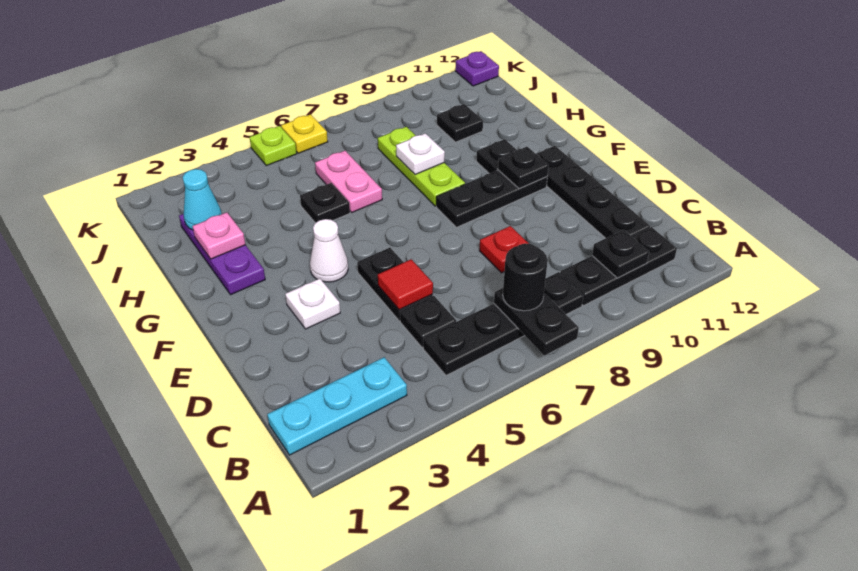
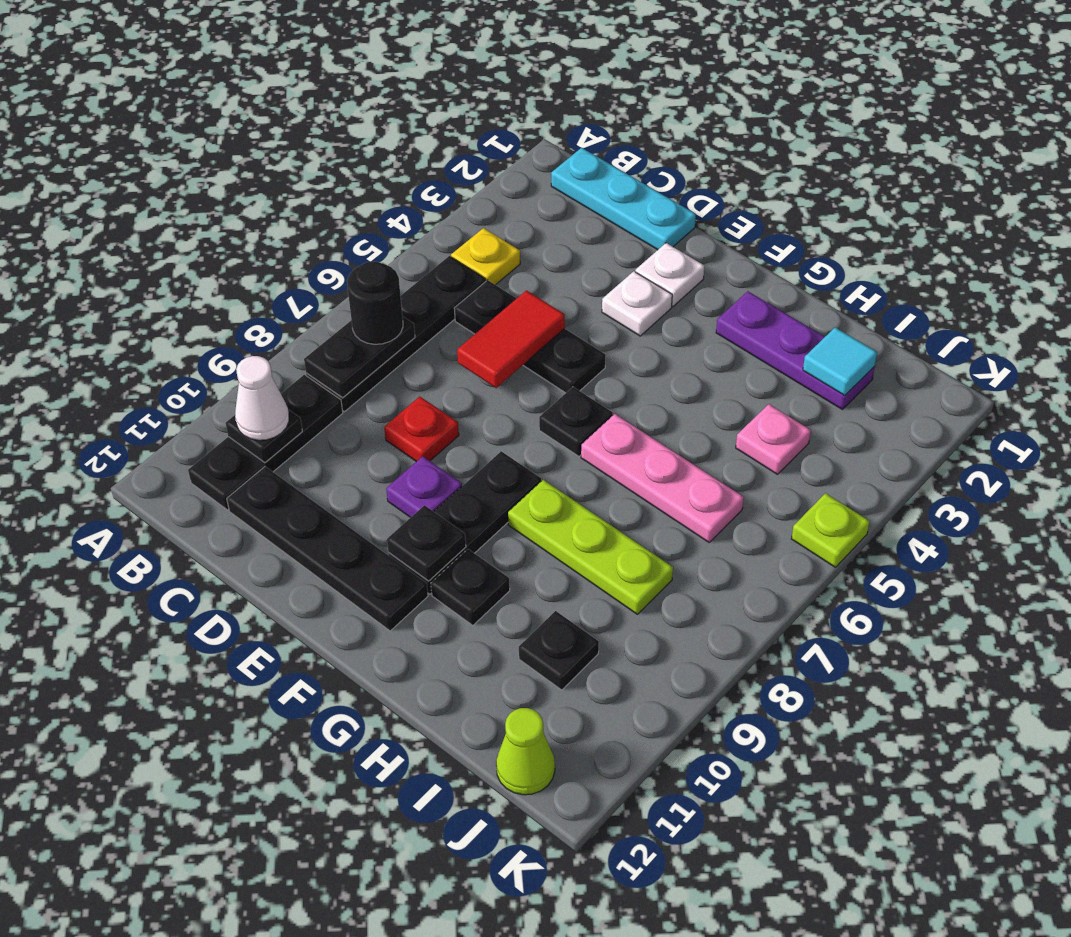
black 1x2 plate [494,288,579,355] -> black 1x2 plate turned to [304,316,415,398]
cyan 1x3 plate [267,357,407,455] -> cyan 1x3 plate turned to [551,148,696,250]
red 1x1 tile [378,259,433,310] -> red 1x2 tile [457,290,565,388]
white 1x1 cone [310,219,348,282] -> white 1x1 cone moved to [235,356,289,440]
pink 1x1 plate [193,212,245,259] -> pink 1x1 plate moved to [736,404,811,474]
black 1x1 plate [300,183,350,223] -> black 1x1 plate moved to [539,387,613,456]
pink 1x2 plate [315,151,382,212] -> pink 1x3 plate [581,414,744,542]
white 1x1 plate [396,133,445,175] -> white 1x1 plate moved to [635,243,704,306]
cyan 1x1 cone [183,169,222,230] -> cyan 1x1 tile [803,327,877,396]
none -> lime 1x1 cone [496,708,555,795]
yellow 1x1 plate [281,114,328,153] -> yellow 1x1 plate moved to [451,228,520,285]
purple 1x1 plate [455,51,499,86] -> purple 1x1 plate moved to [386,456,462,518]

